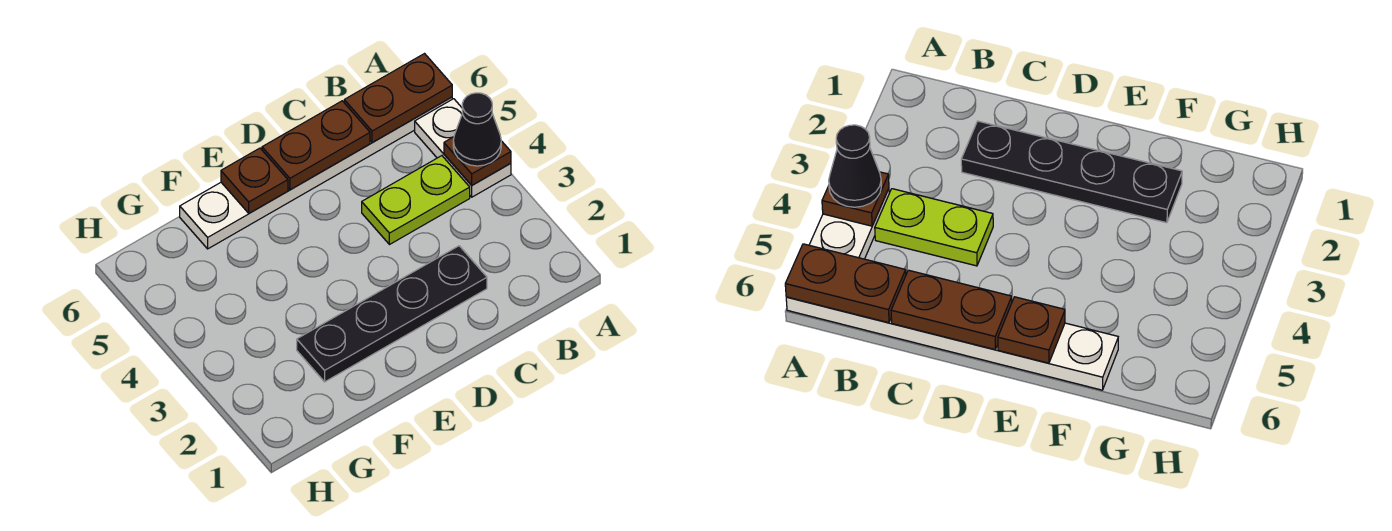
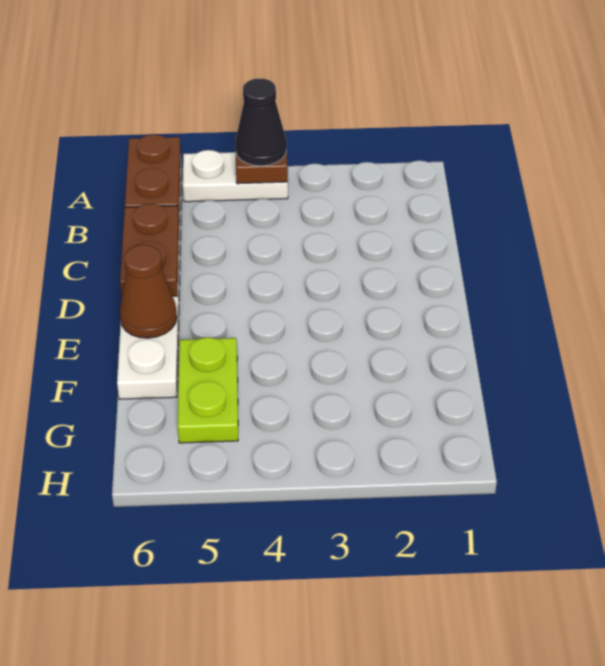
lime 1x2 plate [362,156,470,245] -> lime 1x2 plate moved to [178,337,238,443]
black 1x4 plate [297,246,487,382] -> none
brown 1x1 plate [221,148,288,213] -> brown 1x1 cone [120,245,177,338]

